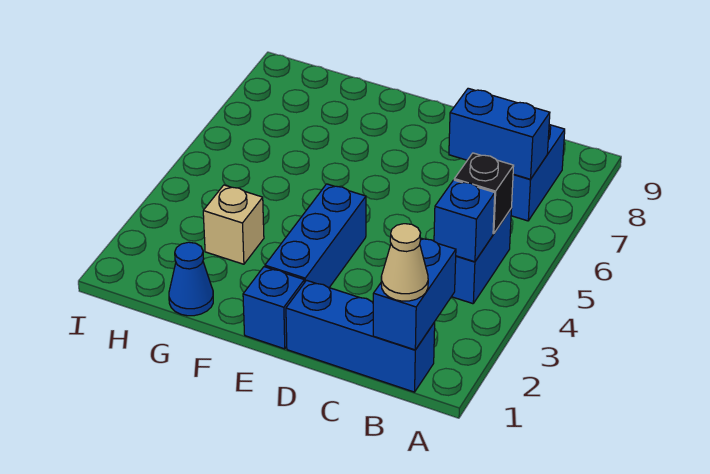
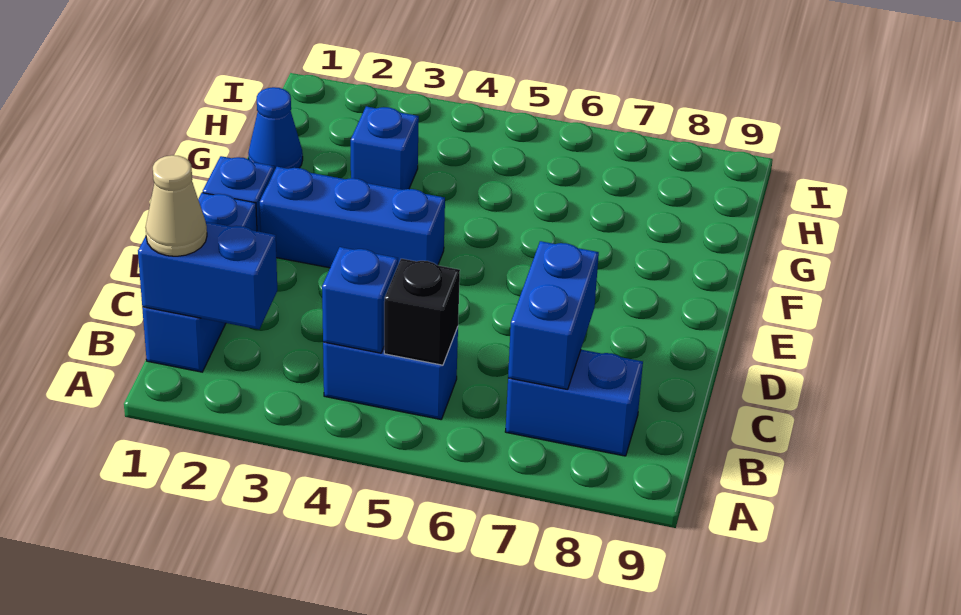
tan 1x1 brick [203,185,264,264] -> blue 1x1 brick [351,107,419,190]

